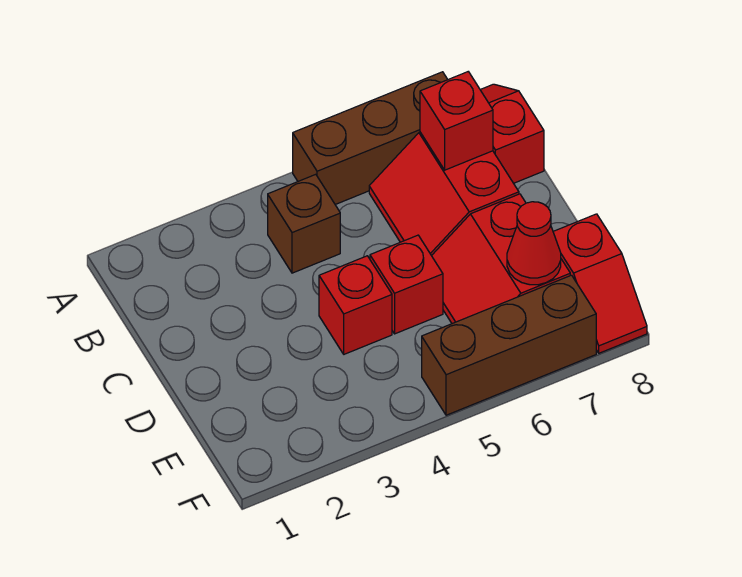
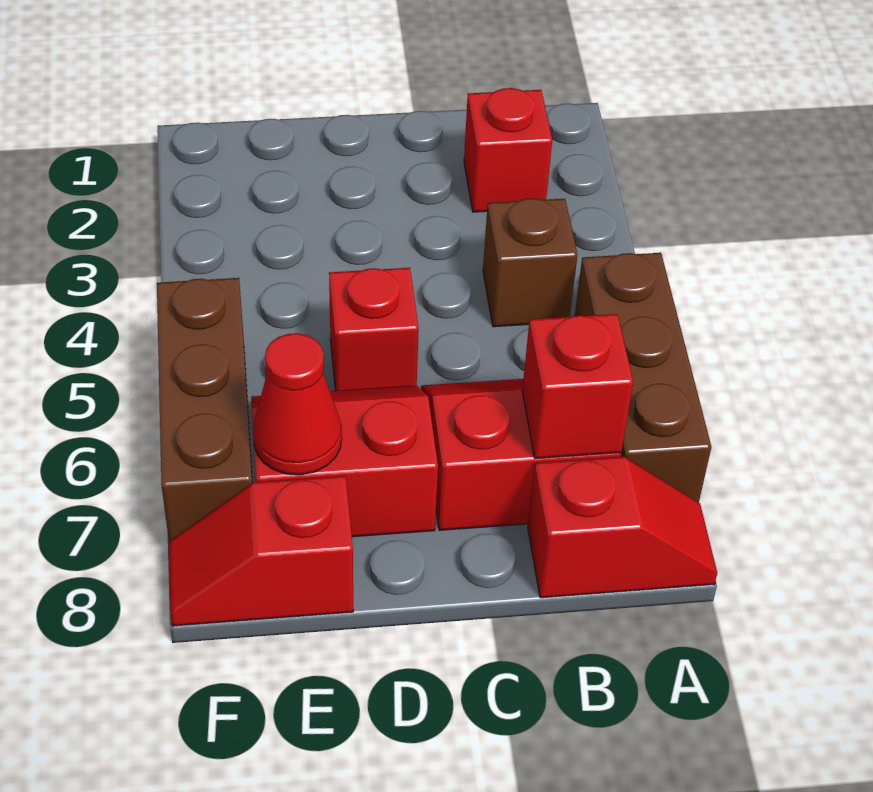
red 1x1 brick [319,256,392,354] -> red 1x1 brick moved to [464,88,552,212]

